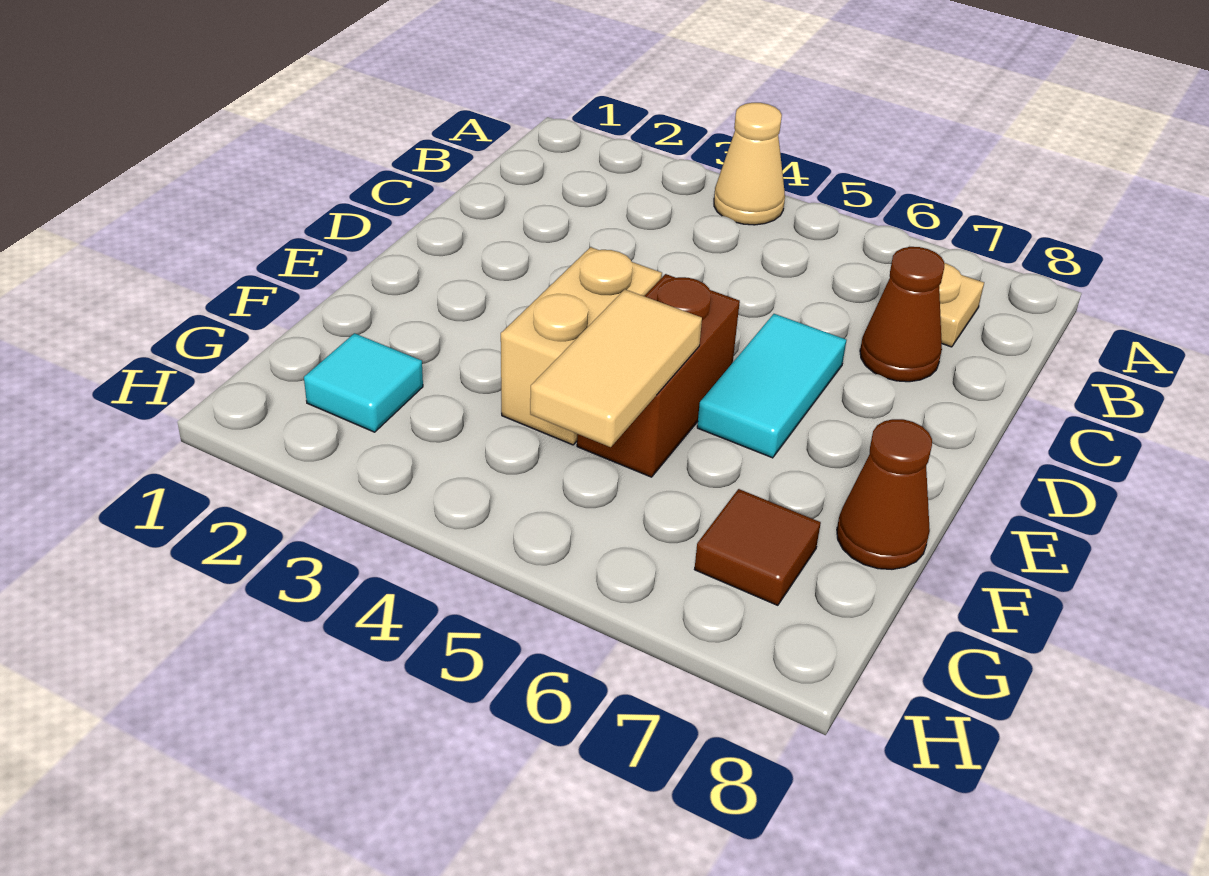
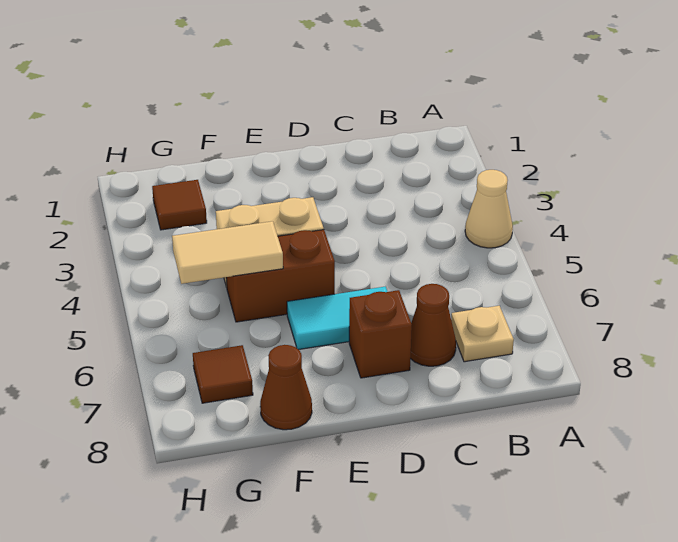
none -> brown 1x1 brick [349,290,412,378]
cyan 1x1 tile [304,333,423,432] -> brown 1x1 tile [152,180,207,230]

